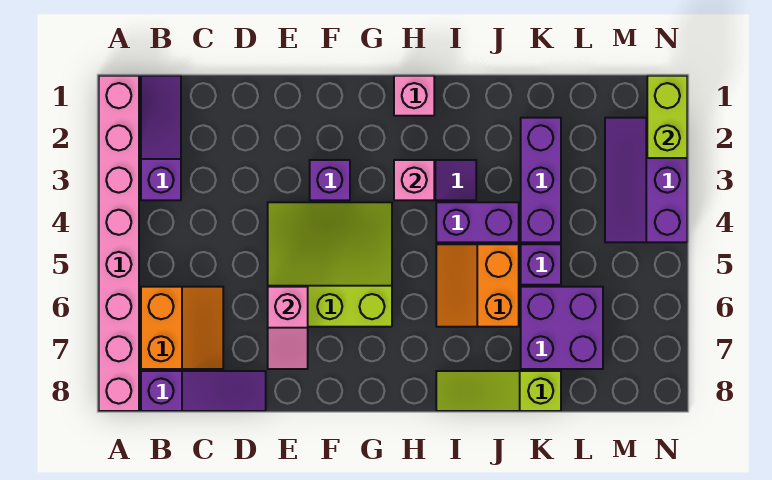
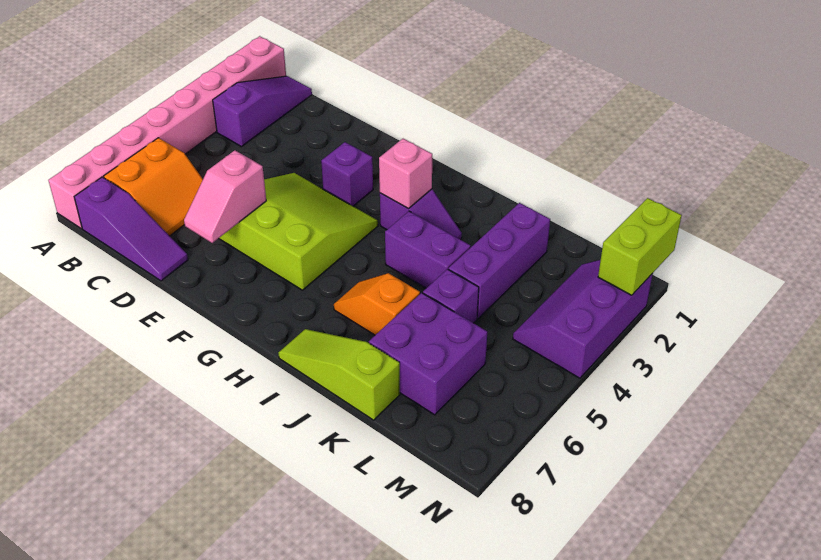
pink 1x1 brick [394,76,434,116] -> none
orange 2x2 slope [436,244,519,327] -> orange 1x2 slope [334,273,420,335]

